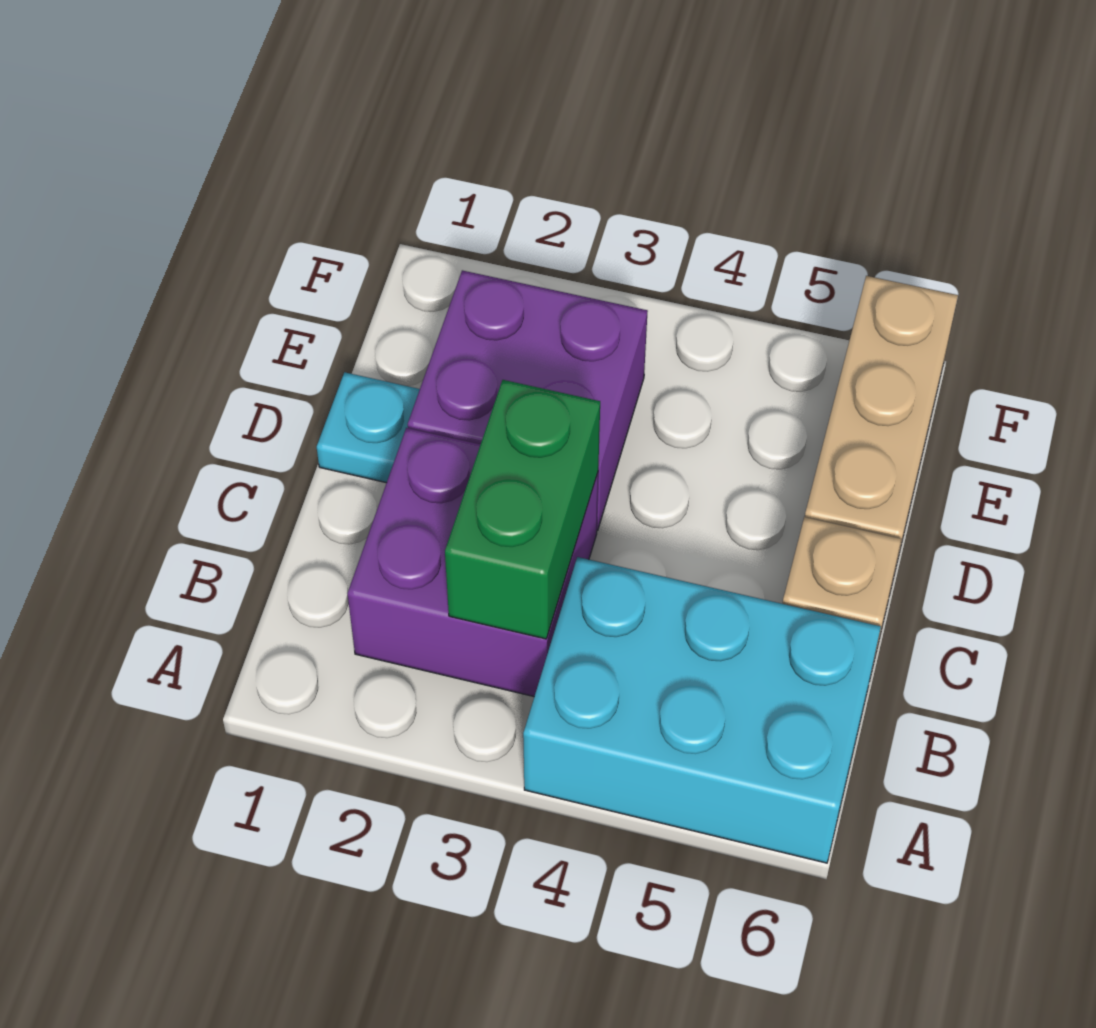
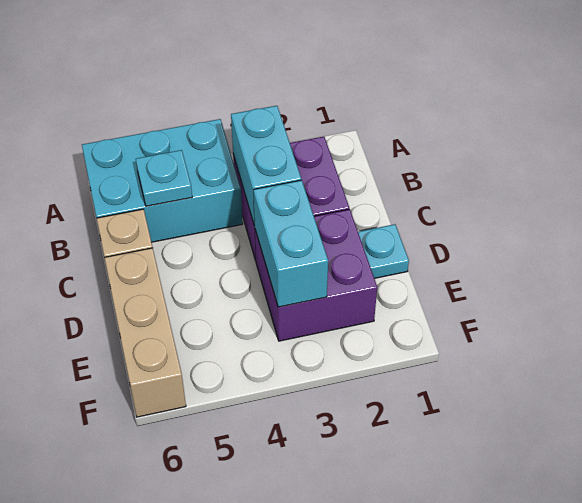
green 1x2 brick [445,380,600,639] -> cyan 1x2 brick [231,106,301,225]
none -> cyan 1x1 plate [136,150,192,206]
none -> cyan 1x2 brick [253,180,328,307]

